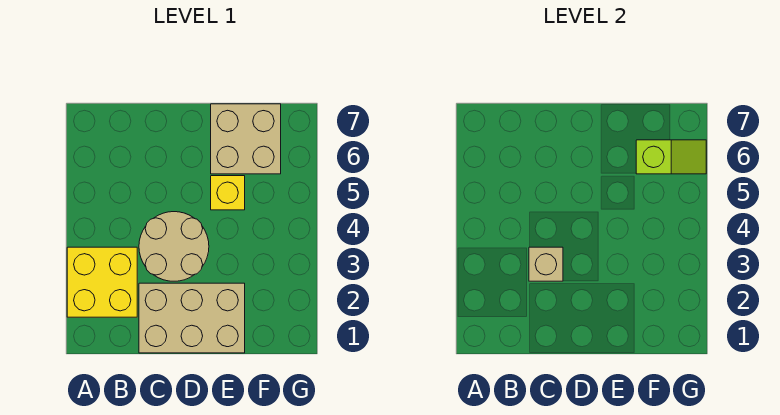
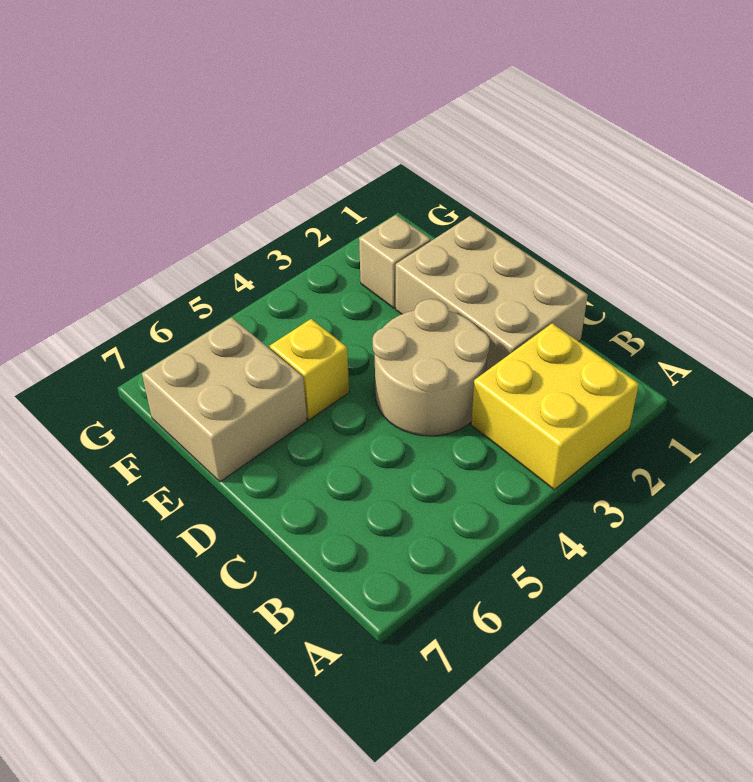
tan 1x1 brick [529,247,563,281] -> tan 1x1 brick moved to [359,215,431,308]
lime 1x2 slope [636,140,706,174] -> none

